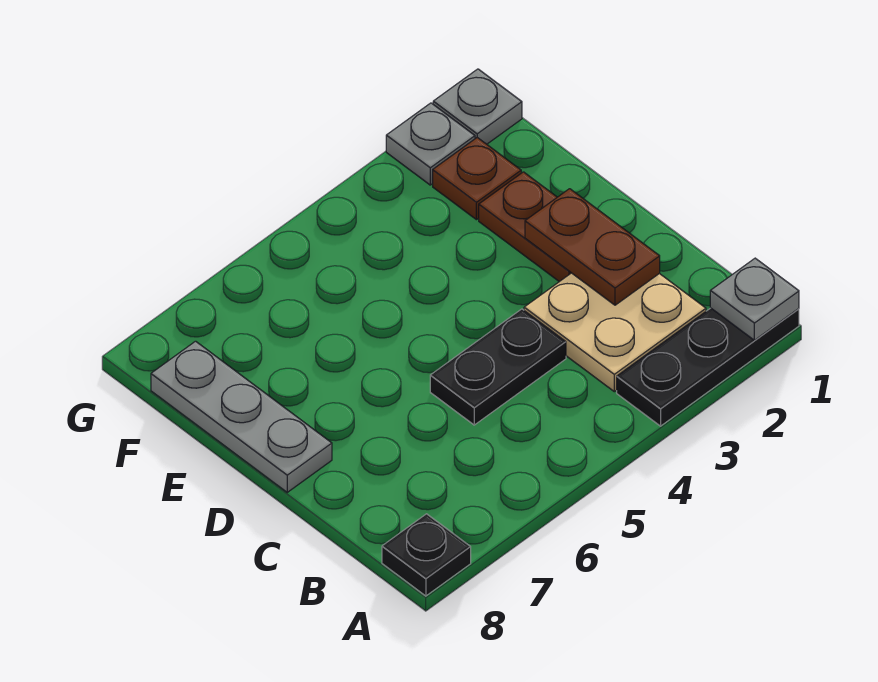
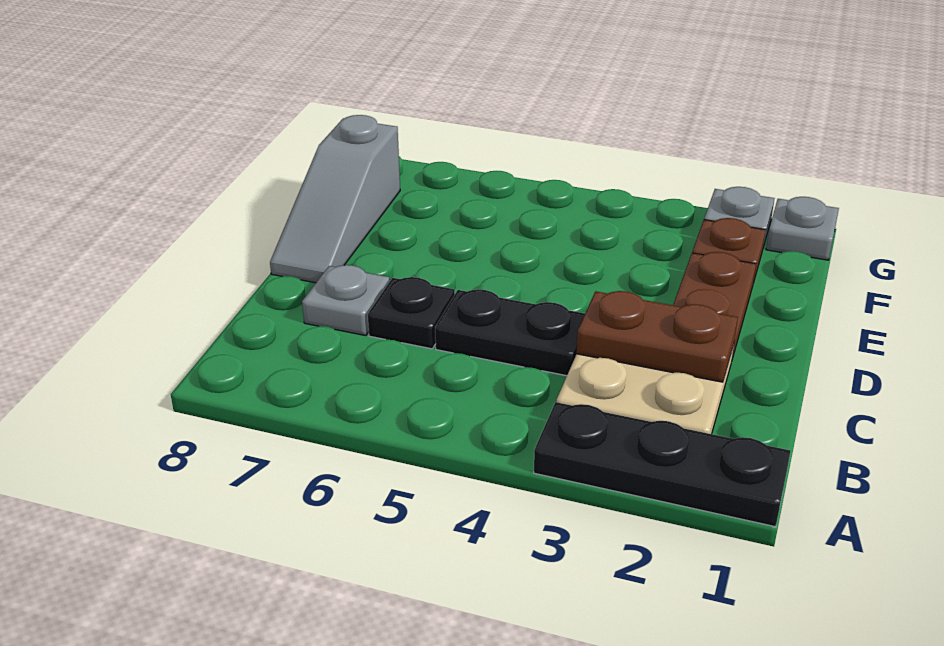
grey 1x1 plate [710,258,799,340] -> grey 1x1 plate moved to [302,265,390,336]
black 1x1 plate [382,514,471,596] -> black 1x1 plate moved to [368,277,455,349]
brown 1x2 plate [525,189,660,305] -> brown 1x2 plate turned to [576,291,738,382]
grey 1x3 plate [151,341,332,492] -> grey 1x3 slope [270,115,400,283]

